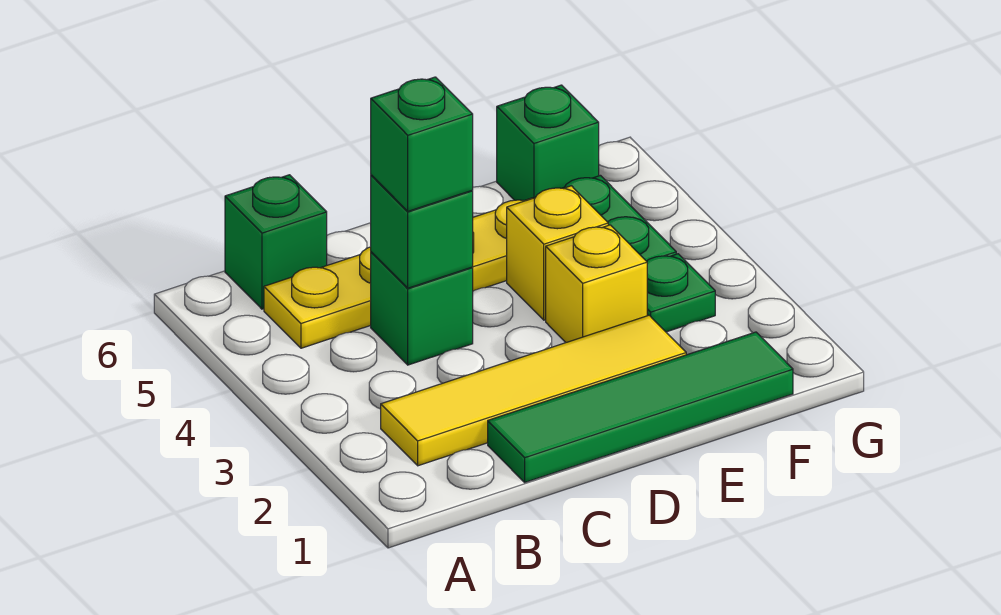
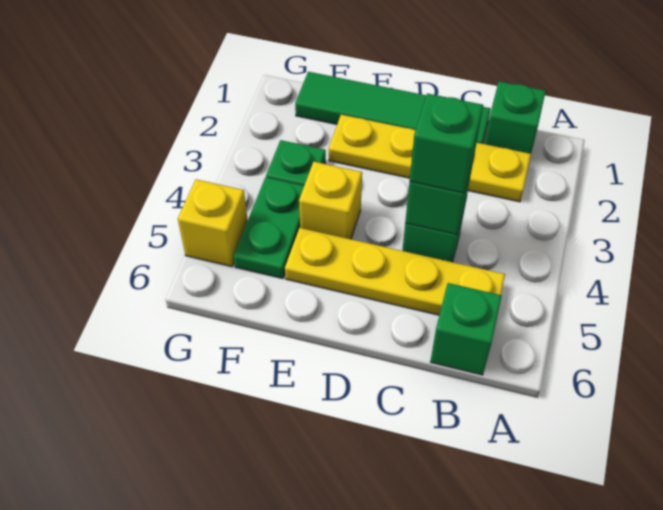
yellow 1x4 tile [381,315,686,466] -> yellow 1x4 plate [329,115,531,202]
yellow 1x1 brick [546,225,647,342] -> yellow 1x1 brick moved to [178,179,248,267]
green 1x1 brick [497,85,599,201] -> green 1x1 brick moved to [485,82,546,154]

